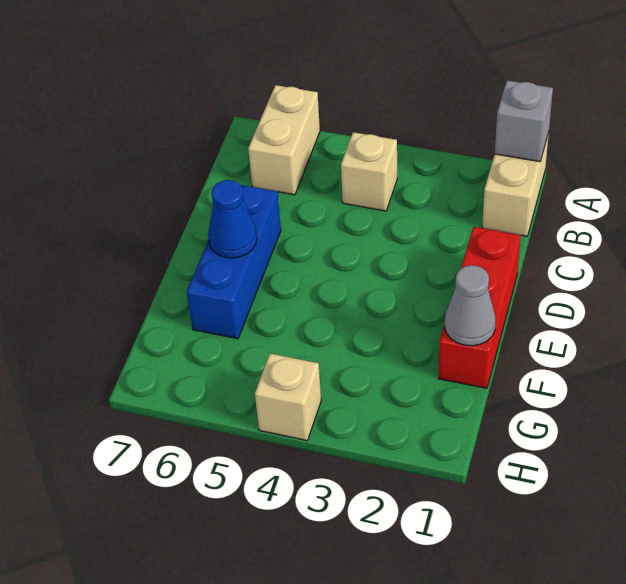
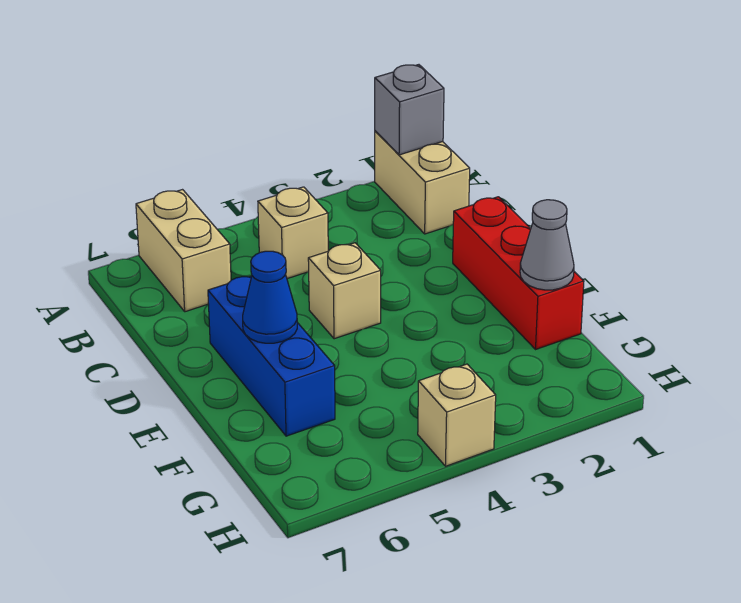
none -> tan 1x1 brick [308,243,381,339]

